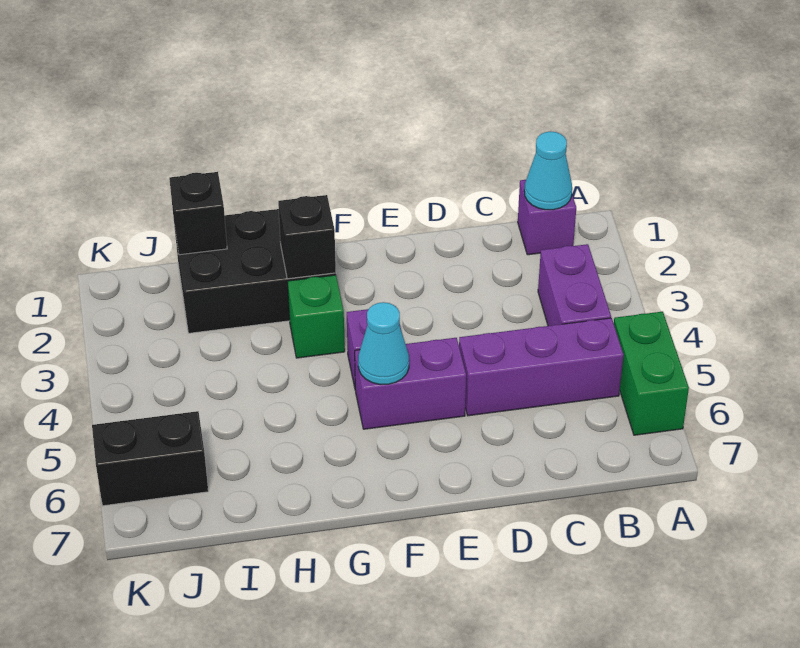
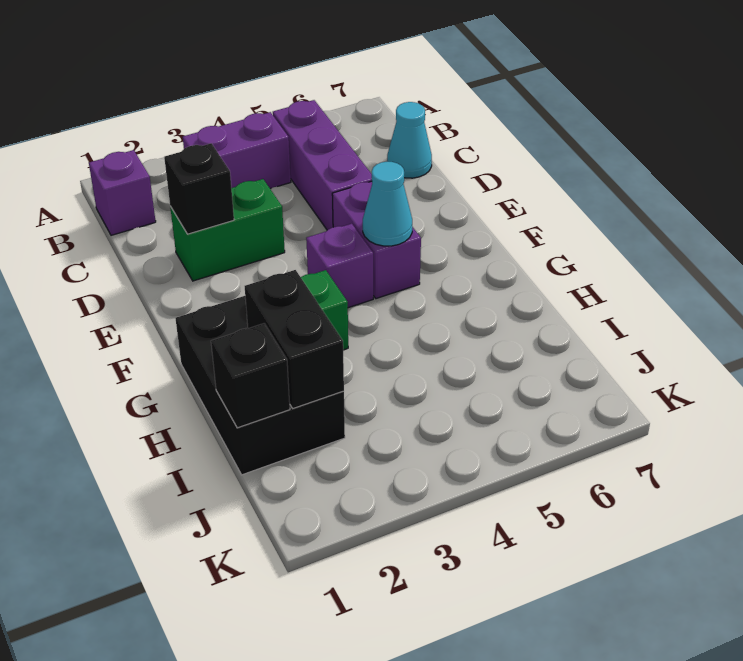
green 1x2 brick [614,312,689,435] -> green 1x2 brick moved to [170,179,285,281]
cyan 1x1 cone [524,132,572,210] -> cyan 1x1 cone moved to [387,102,432,178]
black 1x1 brick [278,195,336,279] -> black 1x1 brick moved to [164,143,234,234]
black 1x2 brick [92,411,208,506] -> black 1x2 brick moved to [245,270,344,408]

